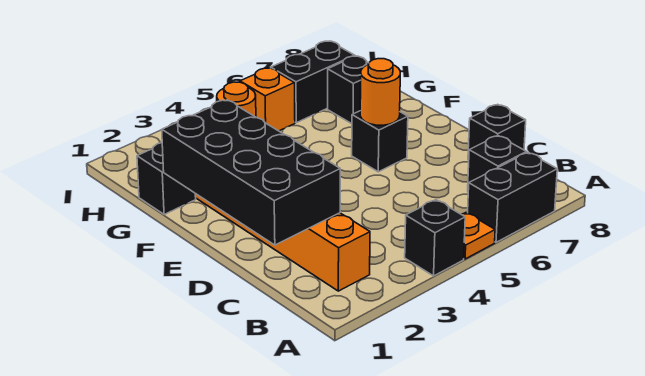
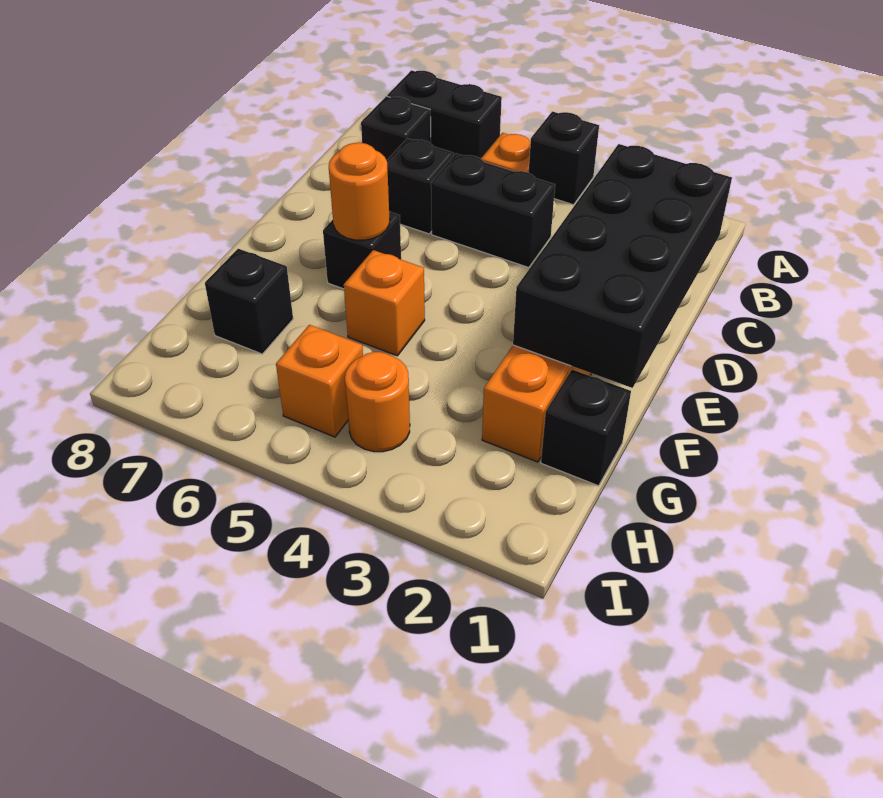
black 1x1 brick [468,104,526,160] -> black 1x1 brick moved to [387,138,454,234]
none -> orange 1x1 brick [344,250,425,356]
black 1x2 brick [271,41,355,123] -> black 1x2 brick moved to [431,154,555,268]

